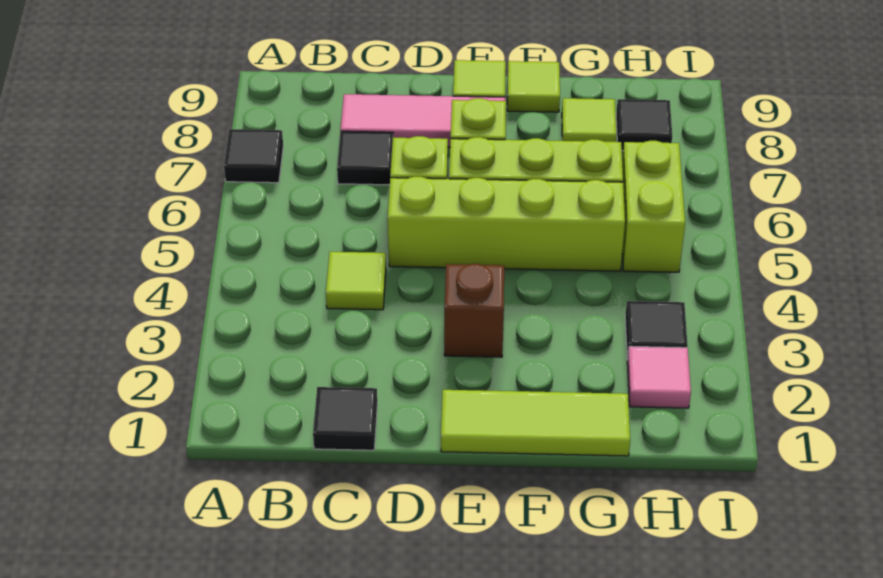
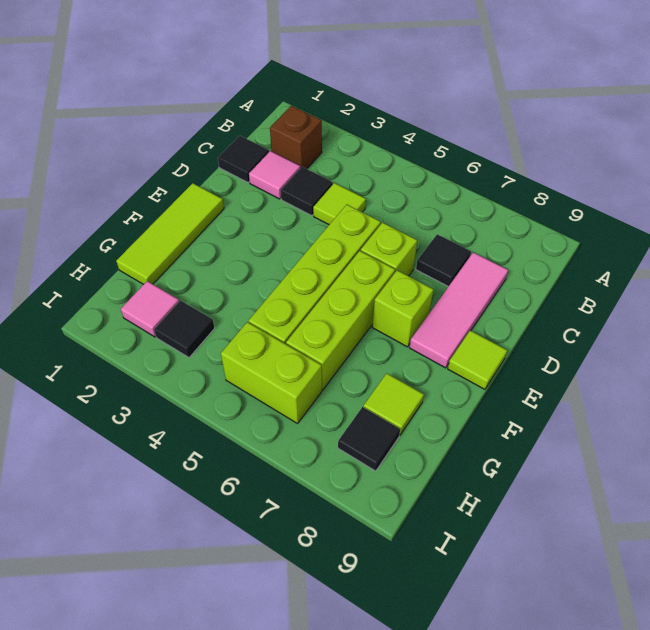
black 1x1 tile [224,129,283,183] -> black 1x1 tile moved to [281,167,333,216]
none -> pink 1x1 tile [249,151,300,199]
brown 1x1 brick [444,264,504,357] -> brown 1x1 brick moved to [270,106,322,169]
lime 1x1 tile [507,61,560,112] -> none

